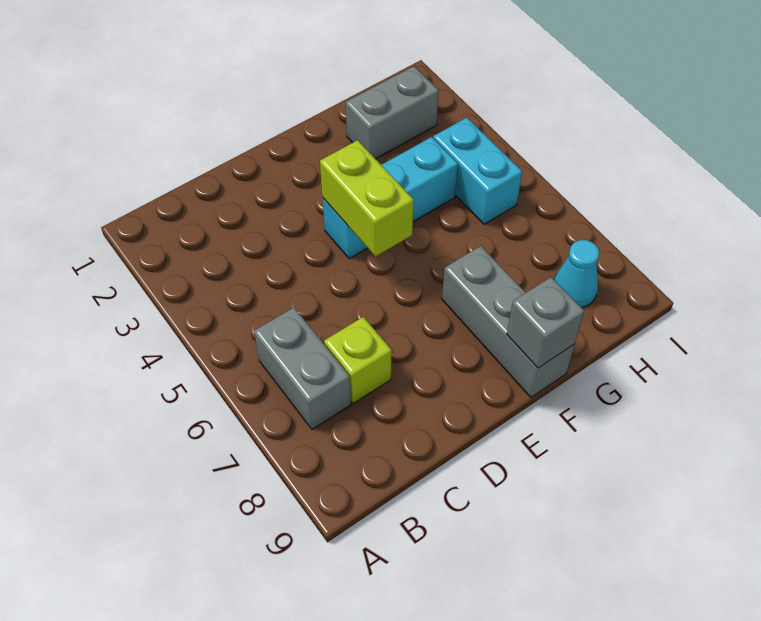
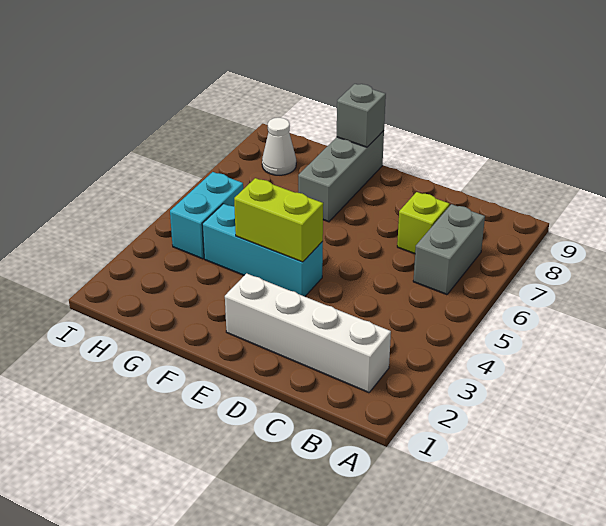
none -> white 1x4 brick [225,273,391,393]
lime 1x2 brick [320,140,414,257] -> lime 1x2 brick turned to [234,178,323,262]
grey 1x2 brick [346,66,439,159] -> none
cyan 1x1 cone [554,240,599,308] -> white 1x1 cone [262,118,296,175]

